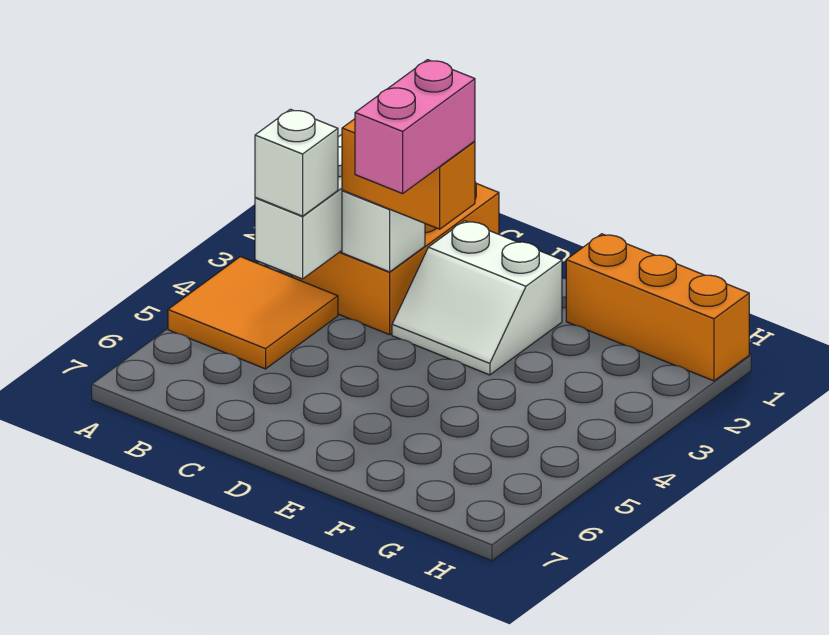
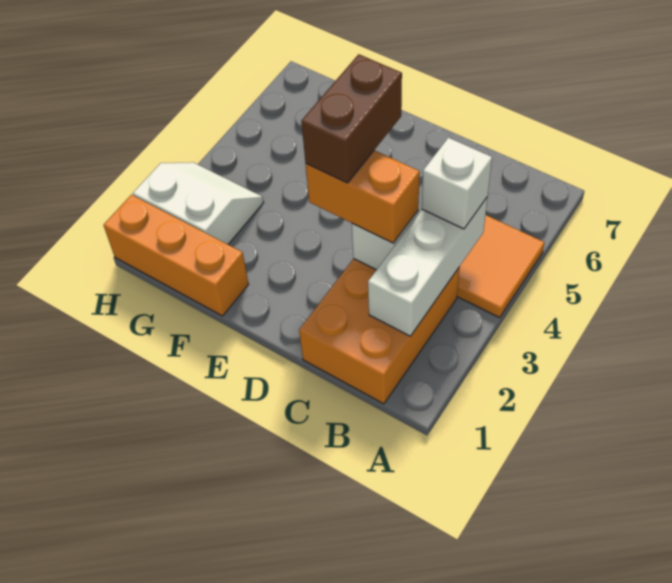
white 2x2 slope [392,221,562,375] -> white 2x2 slope moved to [133,162,264,244]
pink 1x2 brick [355,60,475,194] -> brown 1x2 brick [301,54,402,183]

